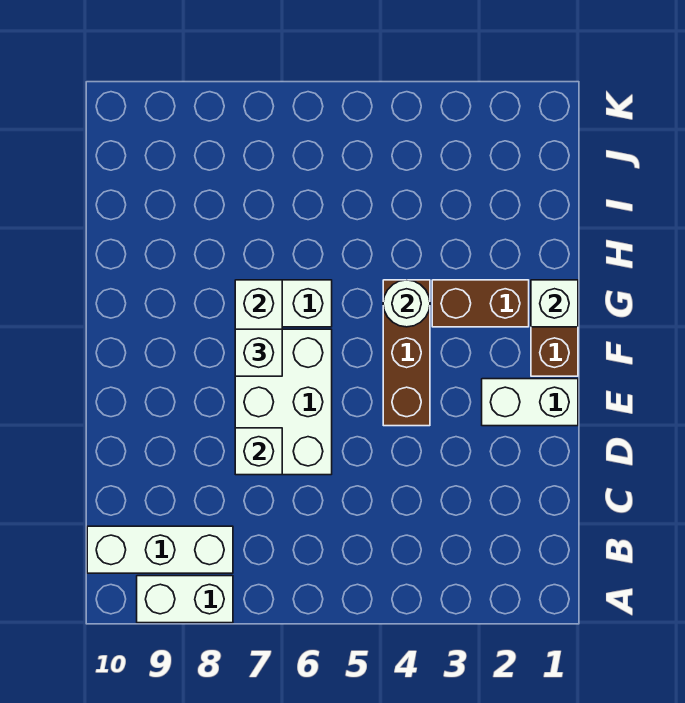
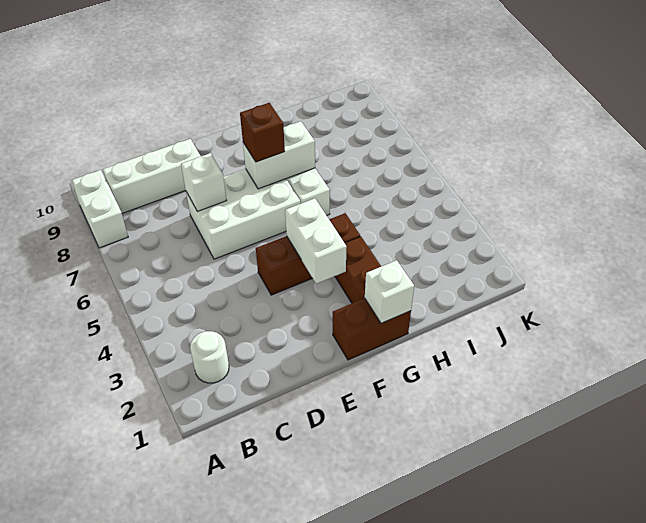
white 1x3 brick [87,526,233,573] -> white 1x3 brick turned to [103,139,201,213]
white 1x2 brick [482,379,578,426] -> white 1x2 brick moved to [285,198,347,284]
white 1x1 brick [235,329,282,376] -> brown 1x1 brick [240,103,285,162]
white 1x1 round brick [383,280,430,327] -> white 1x1 round brick moved to [190,331,229,383]

